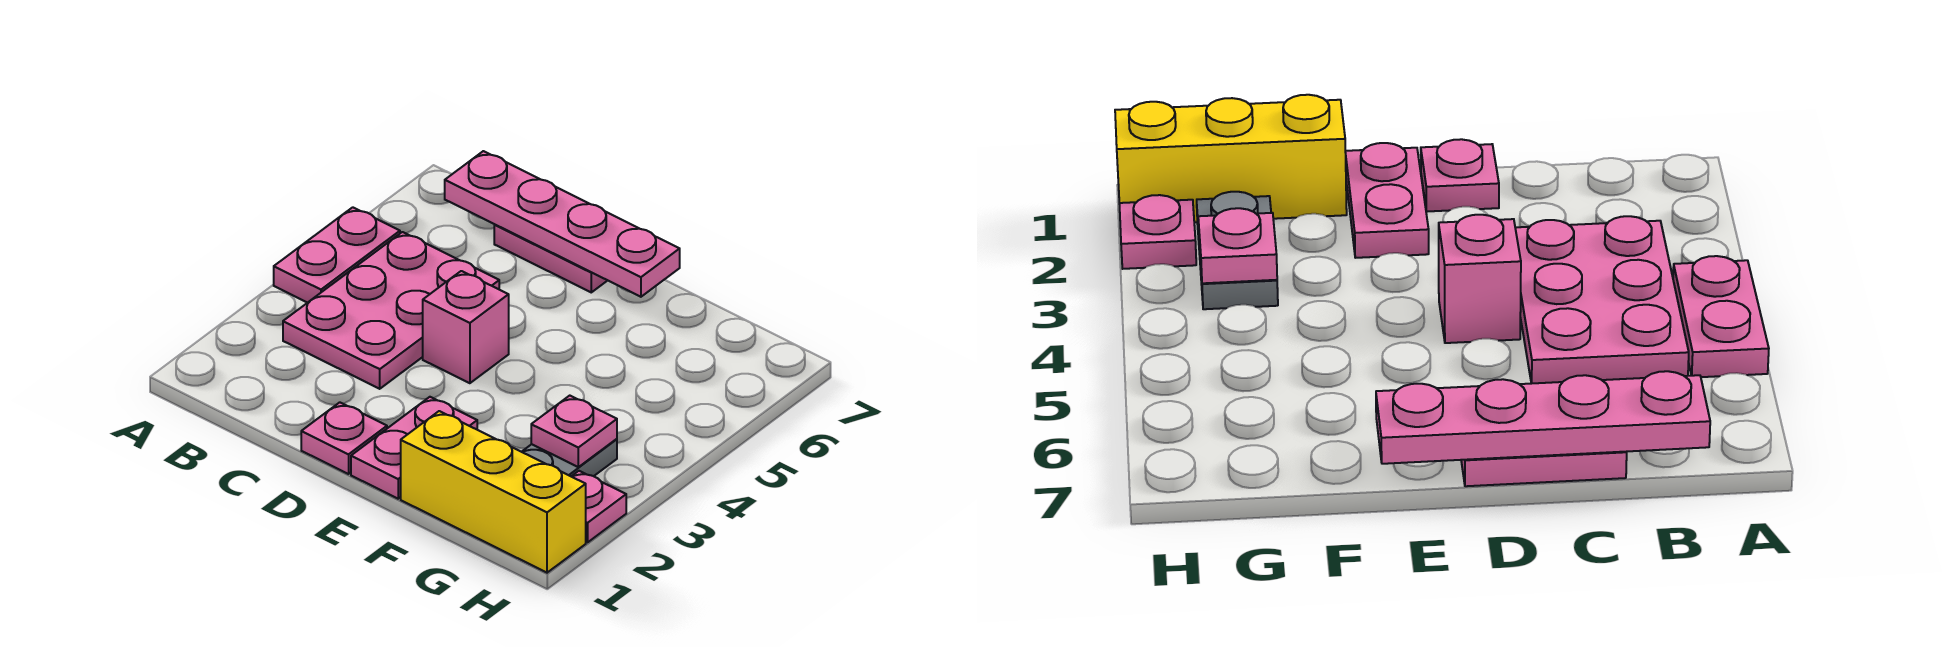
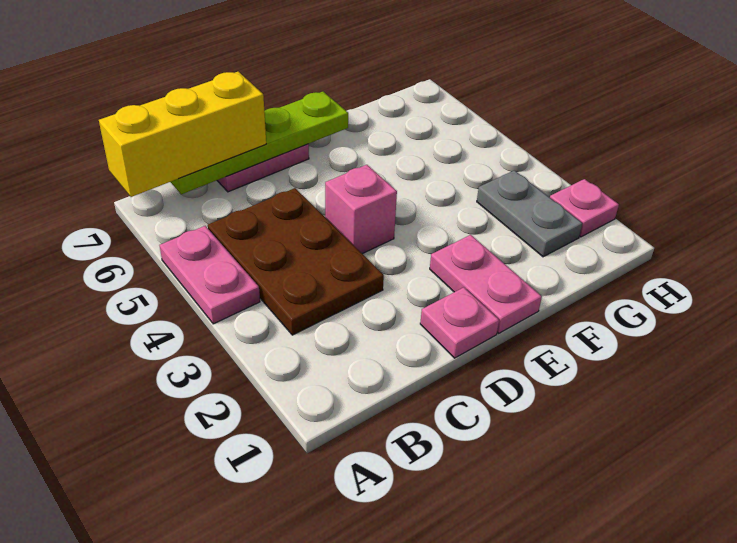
pink 2x3 plate [283,232,499,389] -> brown 2x3 plate [208,188,384,335]
pink 1x4 plate [445,151,680,297] -> lime 1x4 plate [171,92,348,194]
yellow 1x3 brick [401,411,586,573] -> yellow 1x3 brick moved to [99,72,266,197]
pink 1x1 plate [531,396,617,467] -> none

